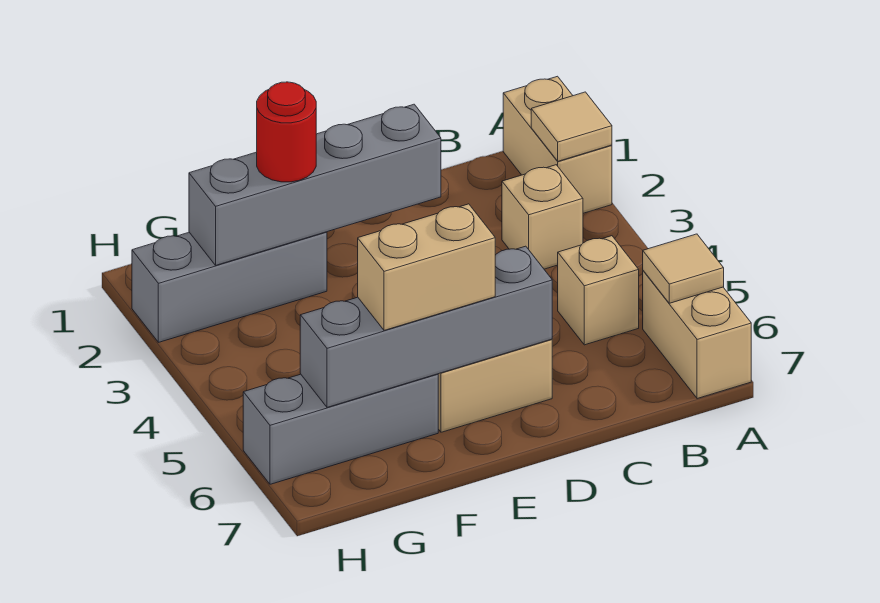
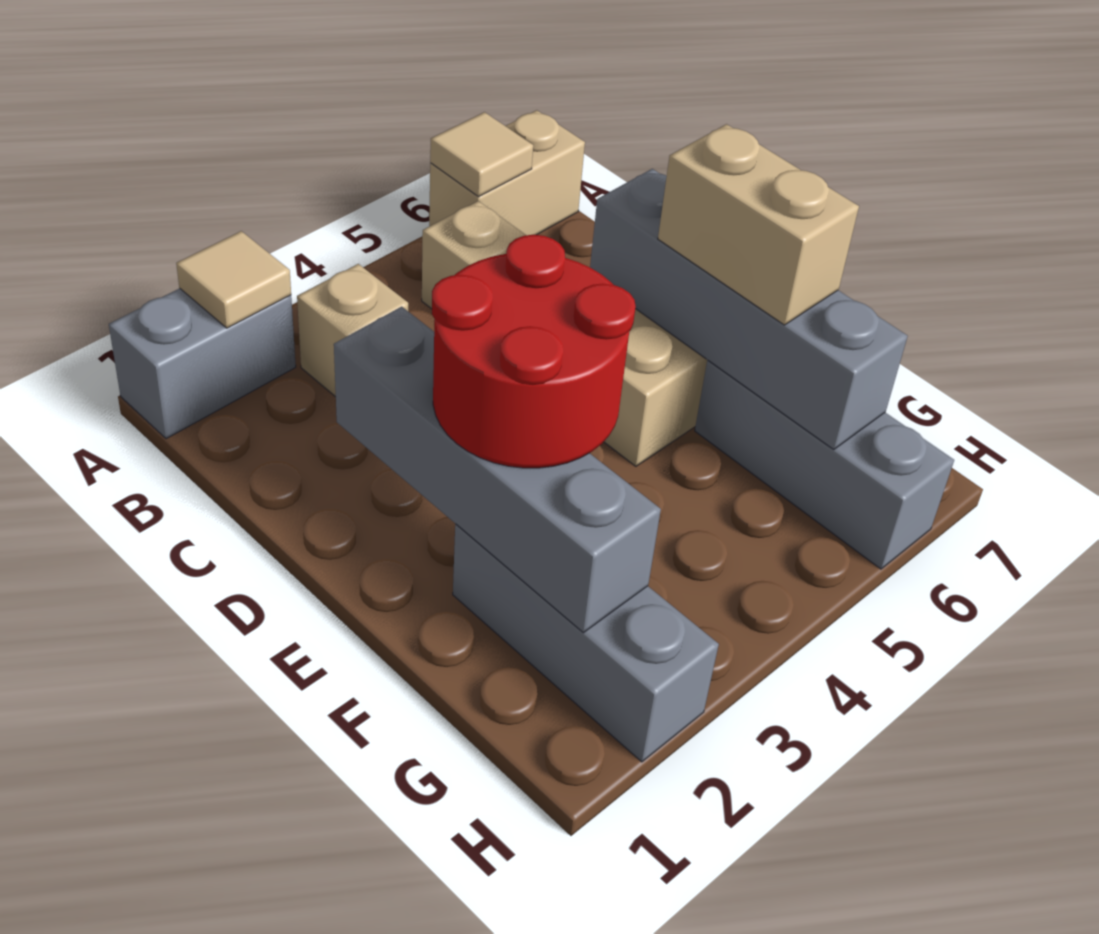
tan 1x2 brick [503,76,612,213] -> grey 1x2 brick [109,288,296,439]
red 1x1 round brick [257,82,316,182] -> red 2x2 round brick [432,235,636,468]

